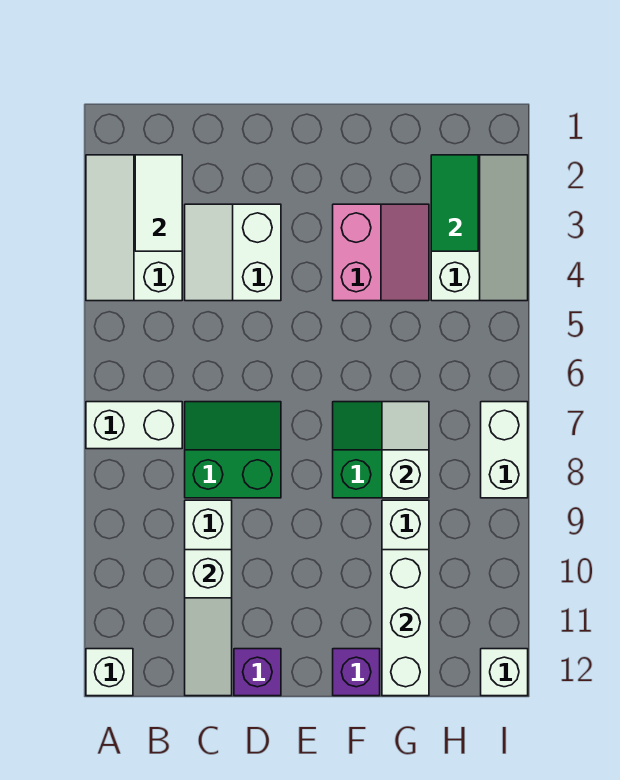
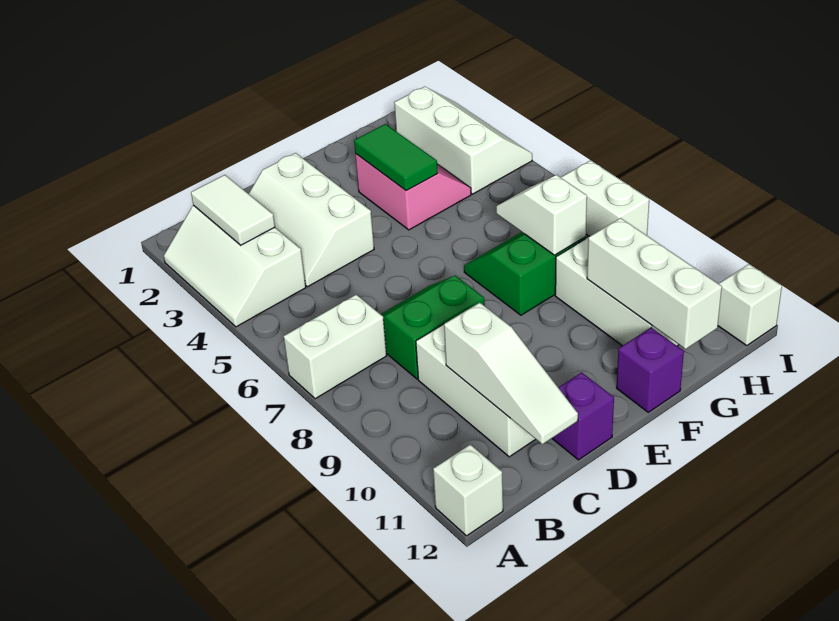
white 2x2 slope [185,204,281,301] -> white 2x3 slope [249,153,374,287]
green 1x2 tile [431,155,478,251] -> green 1x2 tile moved to [354,124,438,191]

